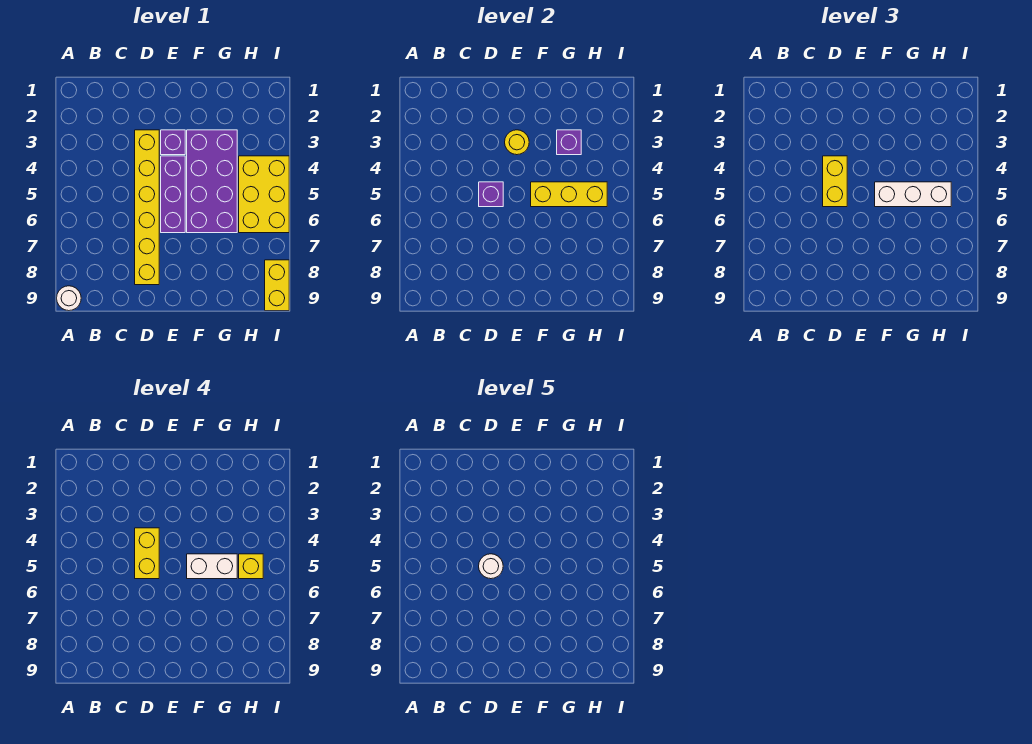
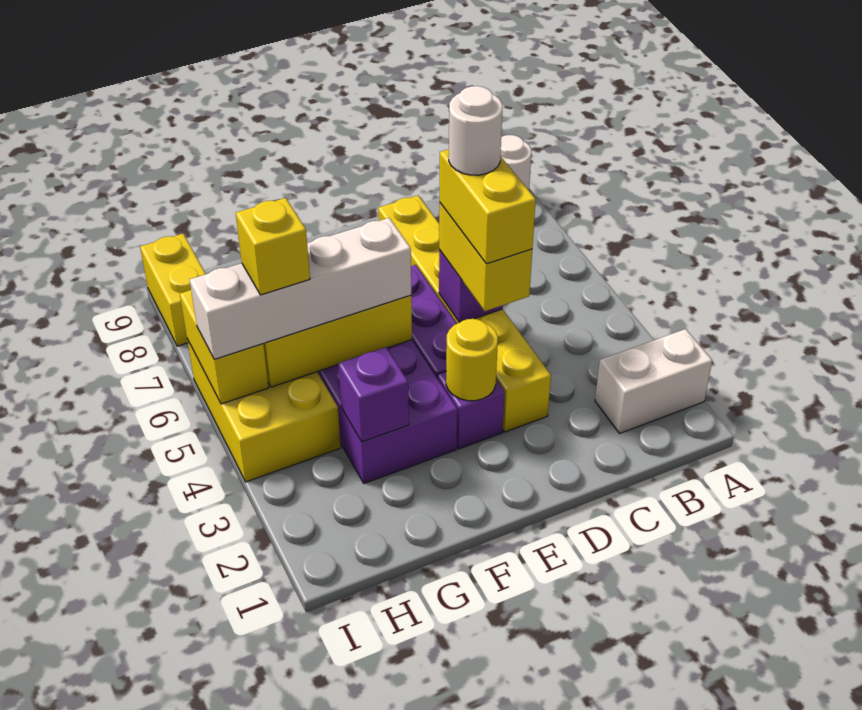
white 1x3 brick [875,182,951,207] -> white 1x4 brick [190,218,411,359]
white 1x2 brick [187,554,237,579] -> white 1x2 brick moved to [595,329,712,433]
none -> yellow 1x2 brick [180,290,268,404]

